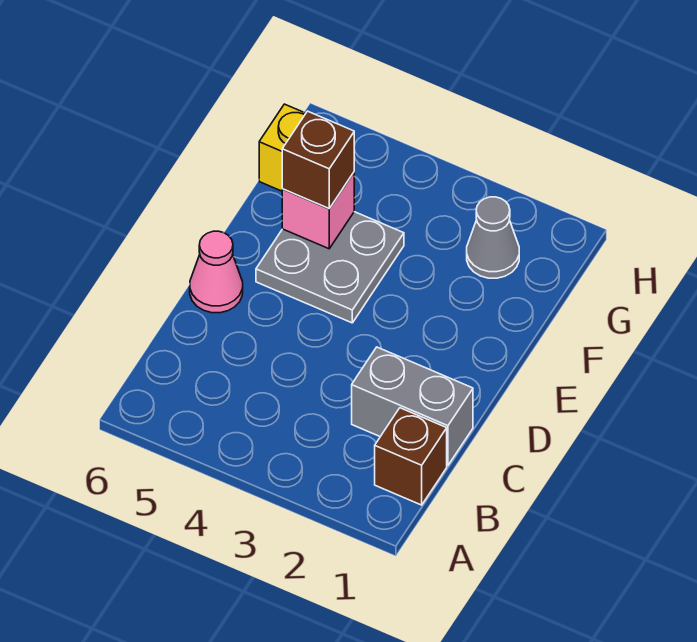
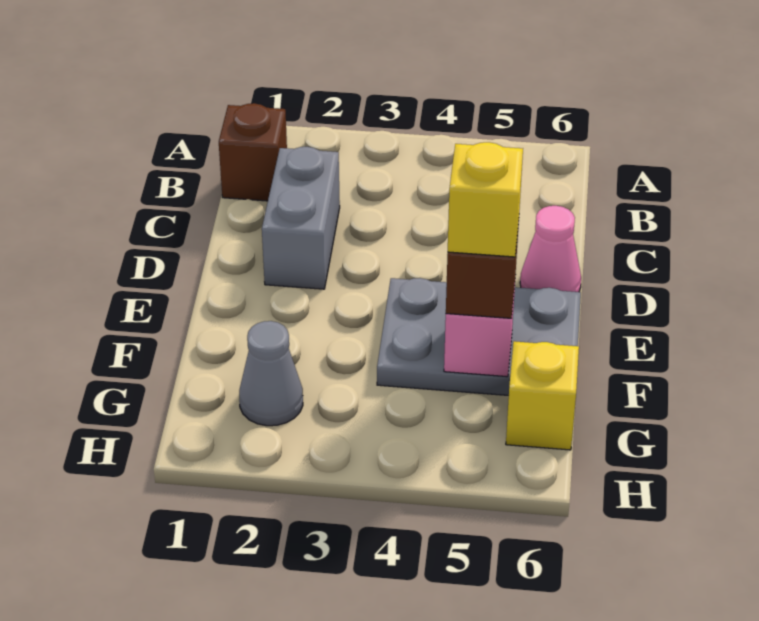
grey 1x2 brick [352,347,473,465] -> grey 1x2 brick turned to [262,147,340,289]
grey 2x2 plate [256,212,404,323] -> grey 2x3 plate [377,278,581,395]
none -> yellow 1x1 brick [448,142,523,257]

